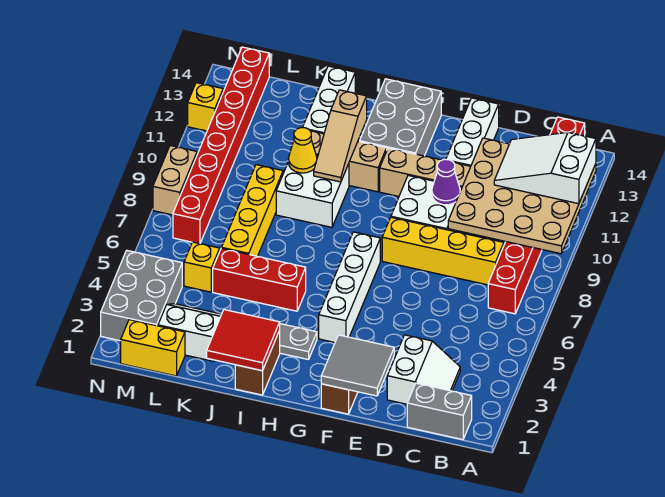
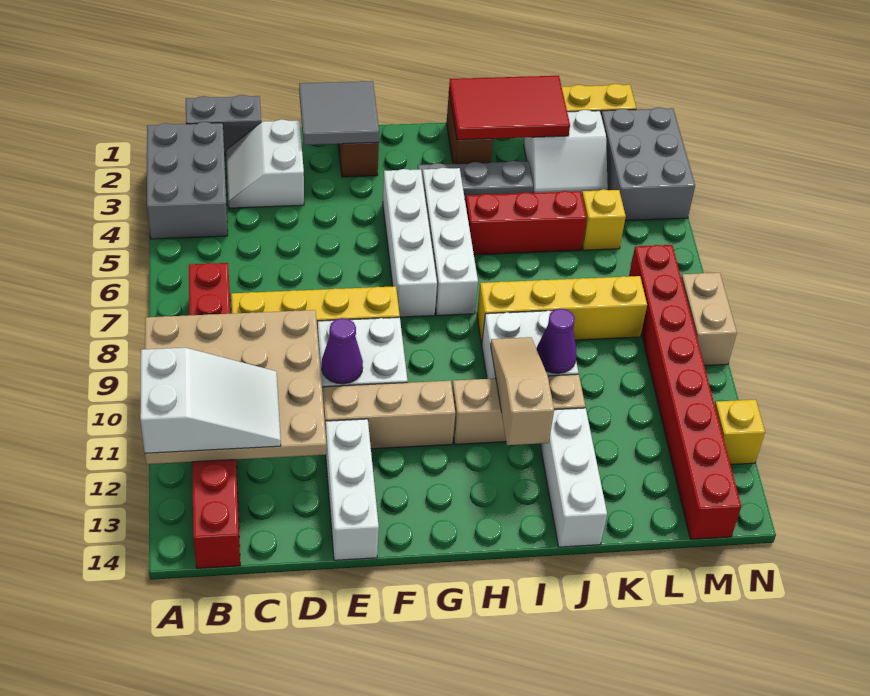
grey 2x3 brick [360,79,441,156] -> grey 2x3 brick moved to [147,122,228,239]
none -> white 1x4 brick [422,168,478,315]
red 2x2 tile [207,310,280,371] -> red 2x3 tile [449,76,570,140]
yellow 1x1 cone [288,128,317,173] -> purple 1x1 cone [536,309,576,373]
yellow 1x4 brick [221,165,283,256] -> yellow 1x4 brick turned to [477,276,647,344]

